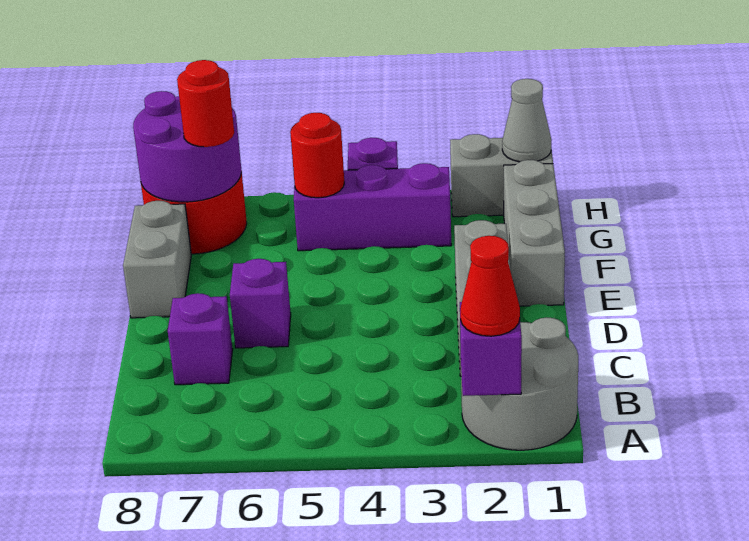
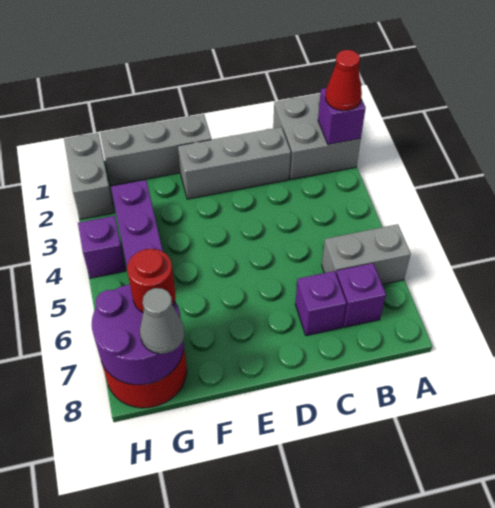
grey 2x2 round brick [461,317,578,450] -> grey 2x2 brick [273,94,361,180]
purple 1x1 brick [230,259,291,348] -> purple 1x1 brick moved to [336,263,386,327]
grey 1x2 brick [123,201,191,318] -> grey 1x2 brick moved to [322,224,411,284]
red 1x1 round brick [290,113,344,198] -> none
grey 1x1 cone [502,79,551,162] -> grey 1x1 cone moved to [140,288,184,354]

